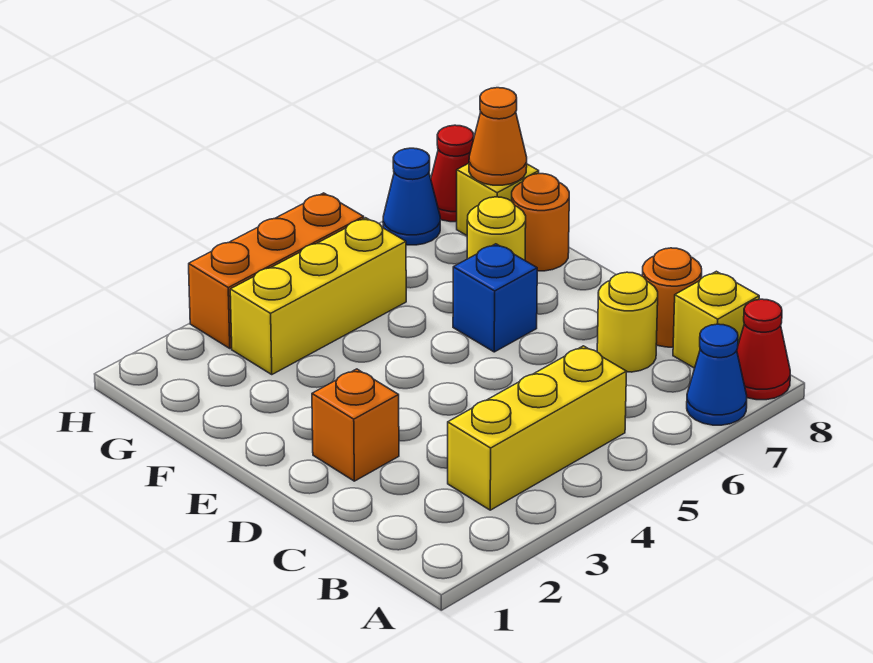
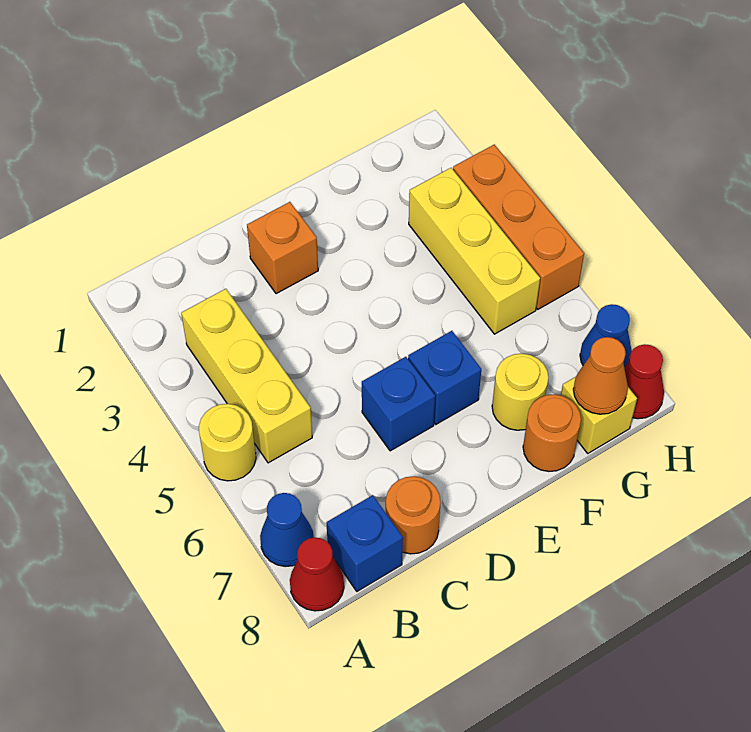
yellow 1x1 brick [673,271,759,368] -> blue 1x1 brick [326,495,403,591]
yellow 1x1 round brick [597,272,658,372] -> yellow 1x1 round brick moved to [199,404,256,481]
none -> blue 1x1 brick [362,357,435,451]

